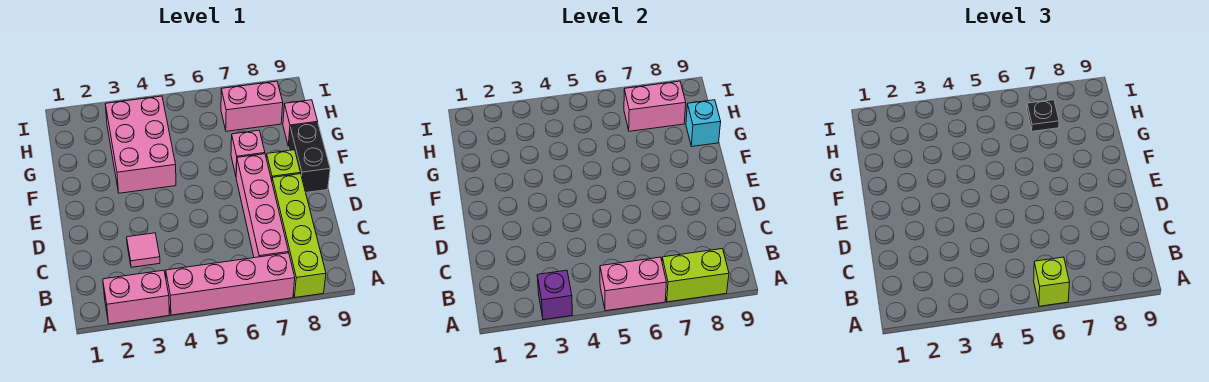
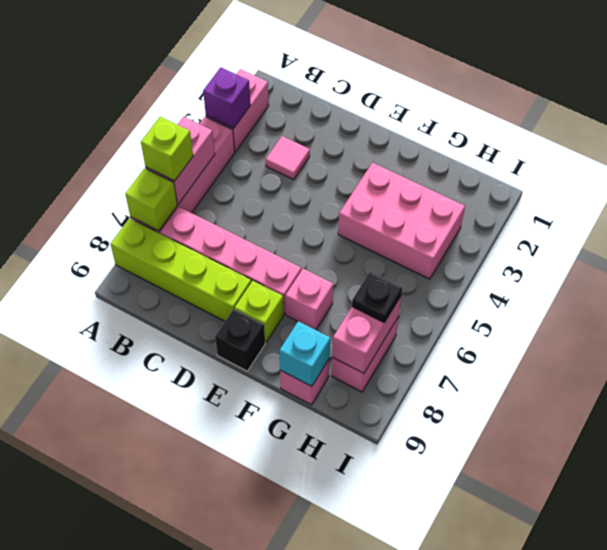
lime 1x2 brick [662,249,729,302] -> lime 1x1 brick [125,168,177,231]
black 1x2 brick [289,123,330,193] -> black 1x1 brick [215,309,265,371]

